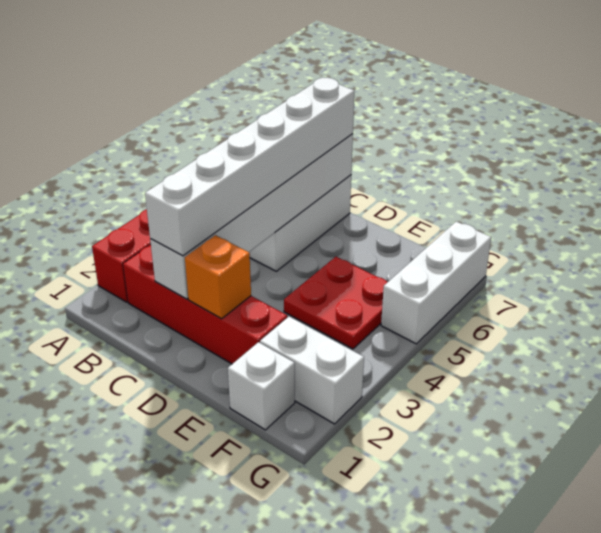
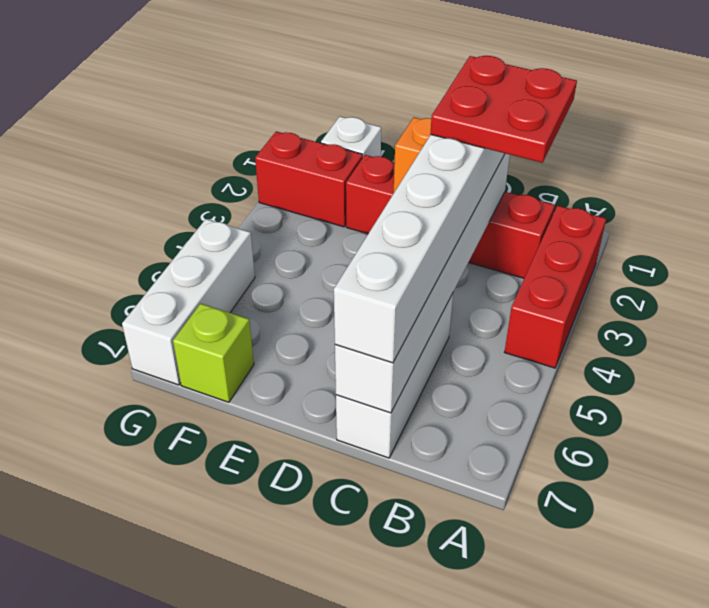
red 2x2 plate [284,257,387,349] -> red 2x2 plate moved to [430,56,577,163]
white 1x2 brick [260,317,364,424] -> red 1x2 brick [255,131,363,227]
none -> lime 1x1 brick [173,303,254,402]

